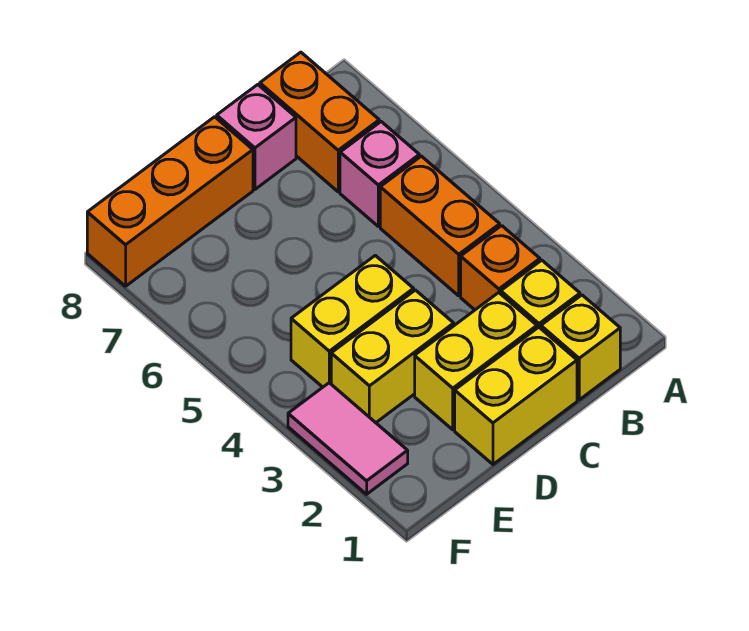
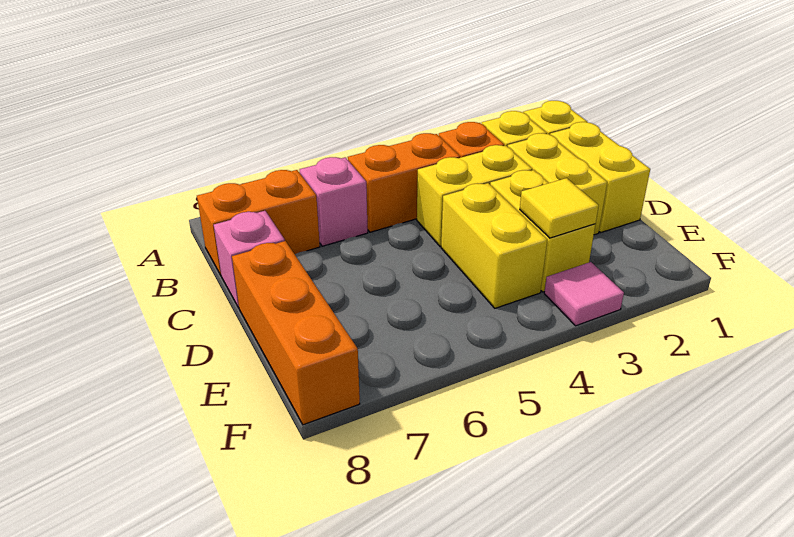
none -> yellow 1x2 brick [417,145,532,246]
none -> yellow 1x1 tile [520,178,599,238]
pink 1x2 tile [288,383,408,494] -> pink 1x1 tile [544,262,624,326]

